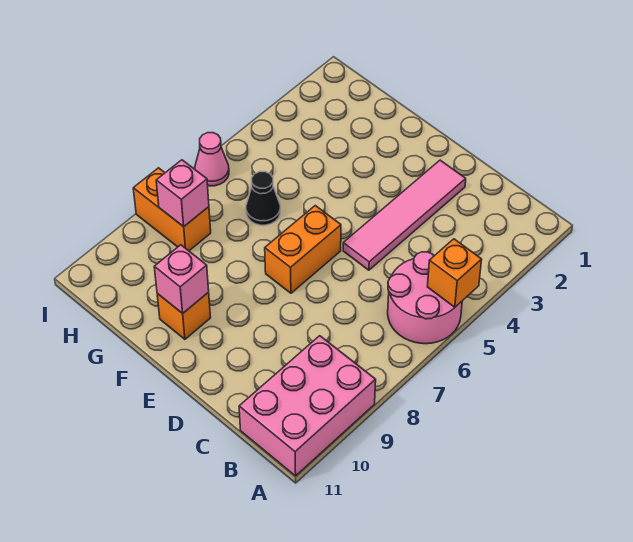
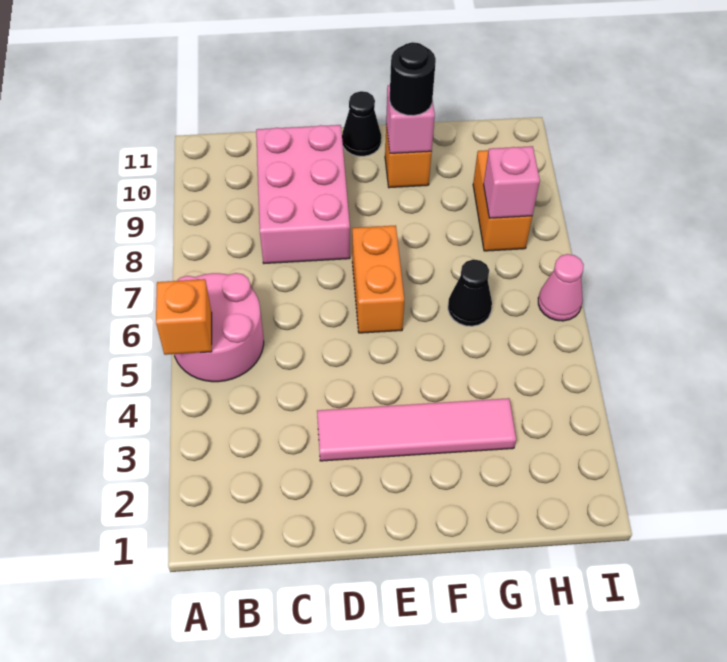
pink 2x3 brick [239,336,376,476] -> pink 2x3 brick moved to [256,125,350,263]
pink 1x4 tile [343,160,466,270] -> pink 1x4 tile turned to [317,398,516,461]
none -> black 1x1 cone [342,91,381,156]
none -> black 1x1 round brick [389,42,436,116]
orange 1x2 brick [133,168,211,251] -> orange 1x2 brick turned to [473,150,532,251]

